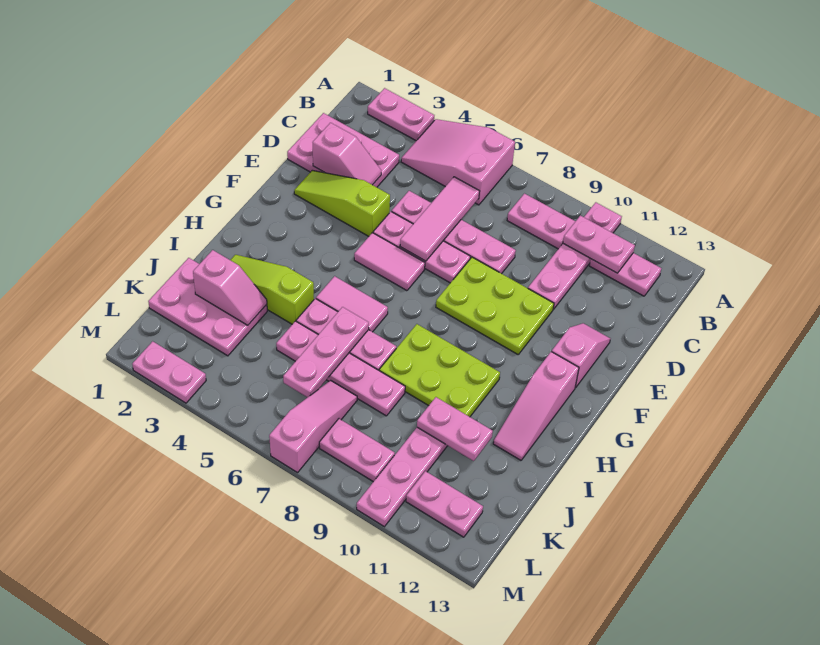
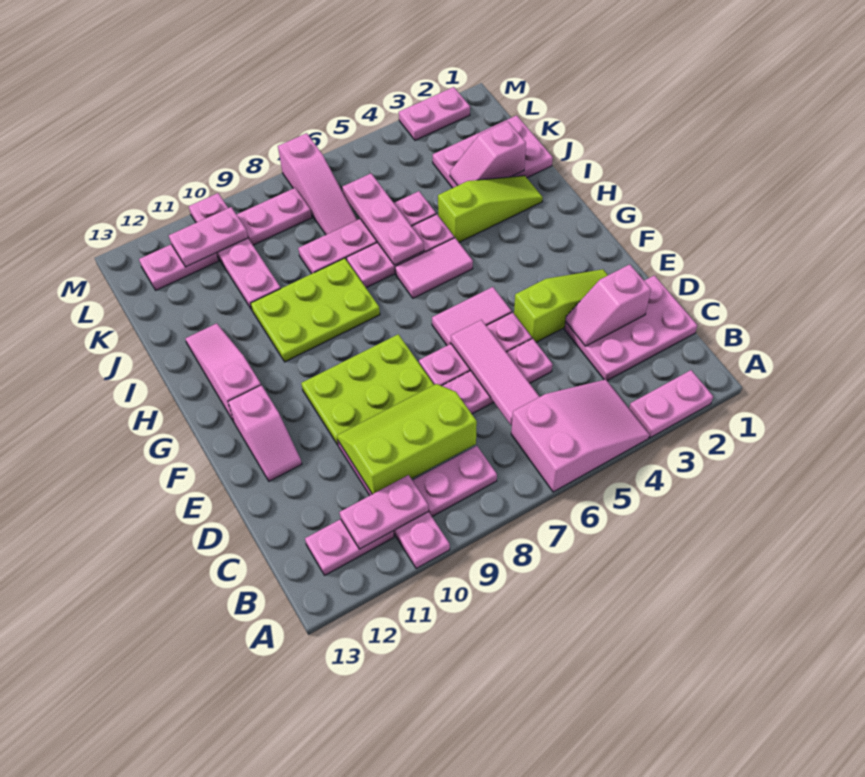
none -> lime 2x3 slope [337,384,477,494]
pink 1x2 plate [417,397,493,461] -> pink 1x2 plate moved to [169,207,248,267]

